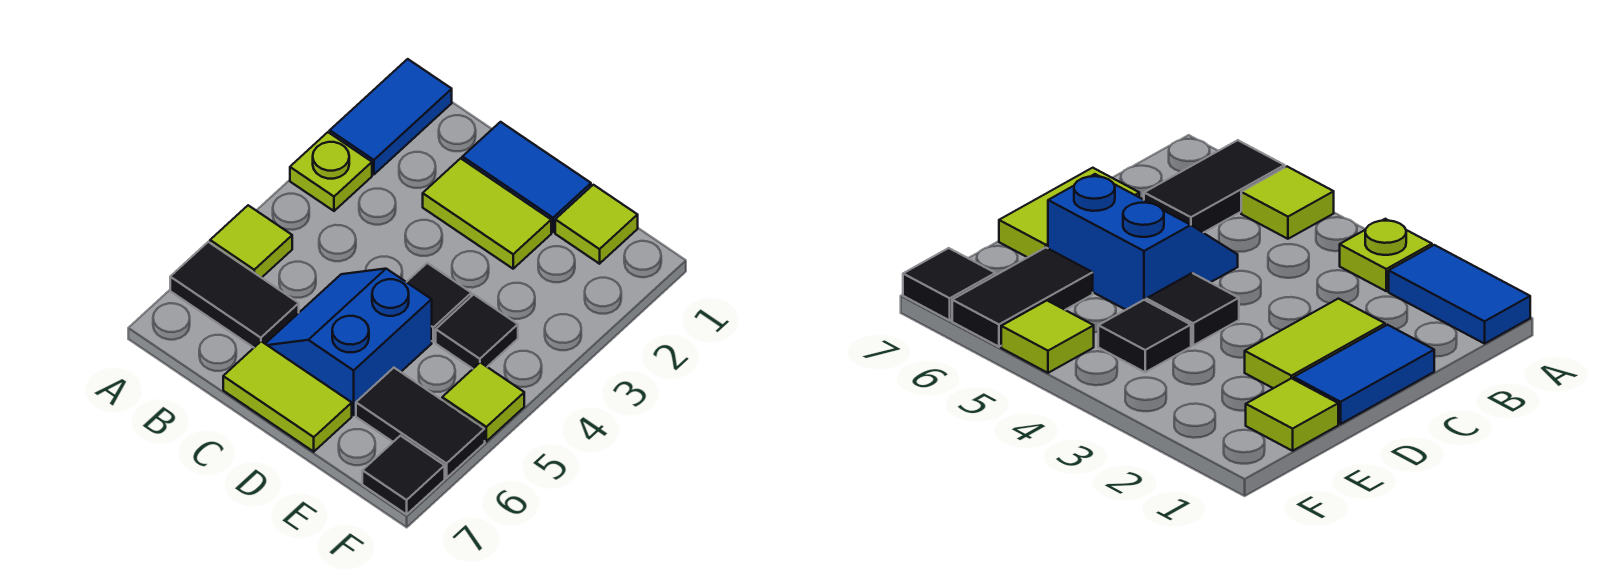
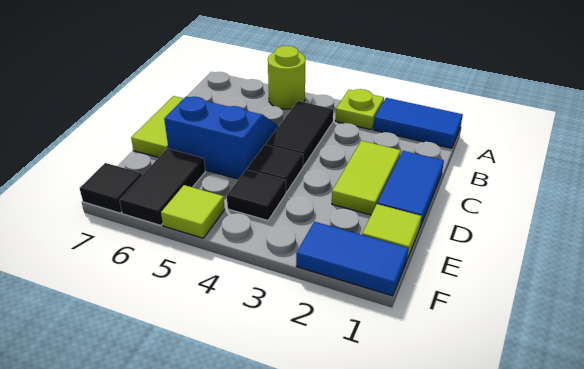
lime 1x1 tile [210,205,292,278] -> lime 1x1 round brick [268,46,305,109]
black 1x2 tile [170,242,299,348] -> black 1x2 tile moved to [266,101,333,166]
none -> blue 1x2 tile [296,222,408,296]

